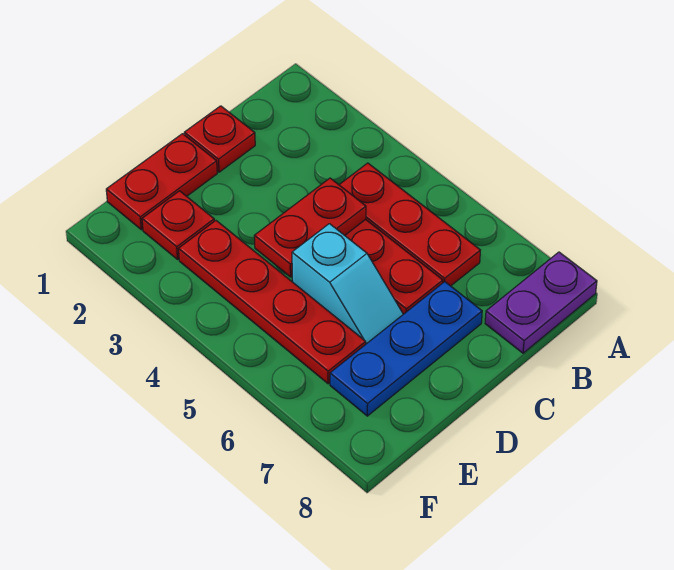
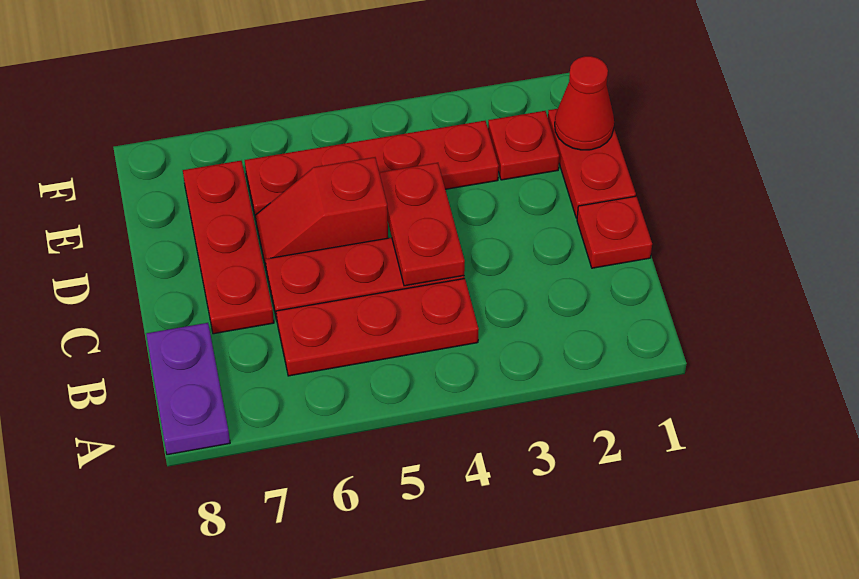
blue 1x3 plate [330,282,482,416] -> red 1x3 plate [183,161,274,334]
cyan 1x2 slope [292,224,403,344] -> red 1x2 slope [255,157,388,267]
none -> red 1x1 cone [555,56,614,150]

